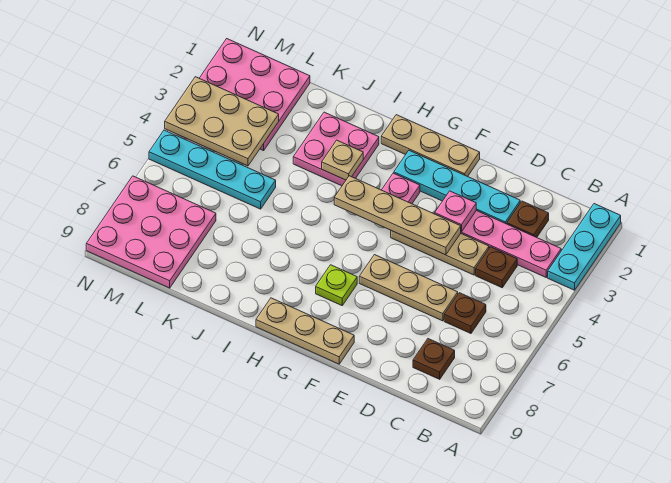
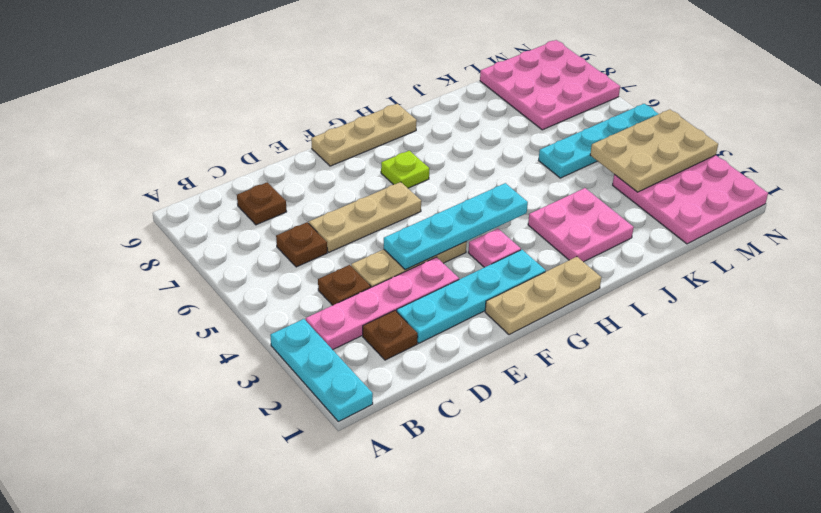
pink 1x1 plate [435,191,476,232] -> none
tan 1x4 plate [334,176,461,255] -> cyan 1x4 plate [384,183,528,270]
tan 1x1 plate [322,140,363,180] -> none

